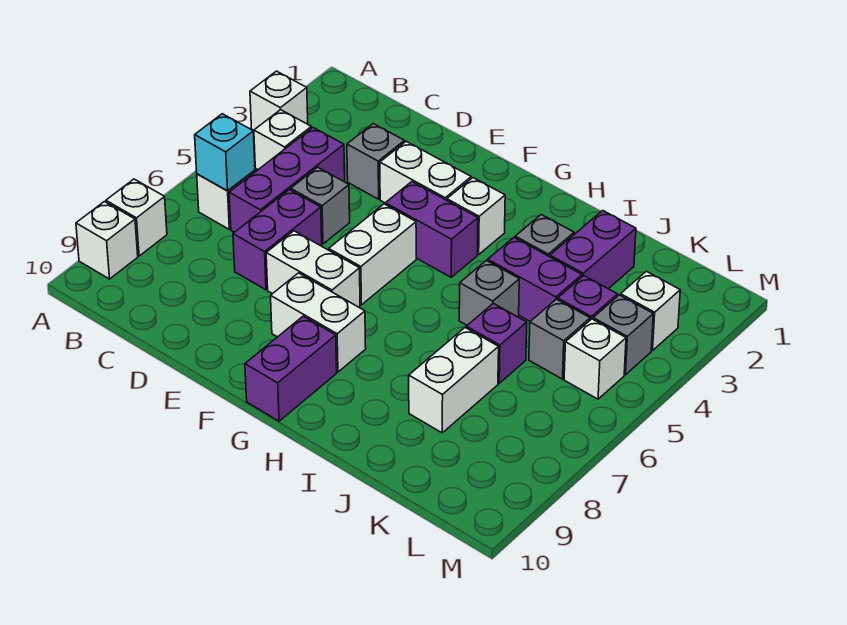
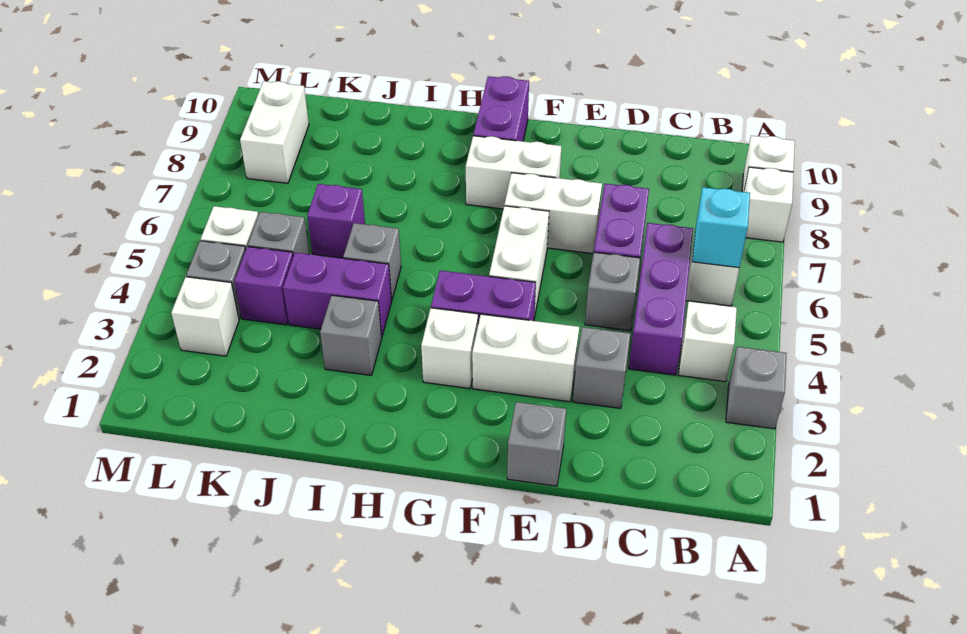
white 1x1 brick [250,71,308,130] -> grey 1x1 brick [726,347,787,429]
none -> grey 1x1 brick [507,402,566,486]
purple 1x2 brick [550,211,636,289] -> none
white 1x2 brick [409,328,499,433] -> white 1x2 brick moved to [240,81,309,183]

